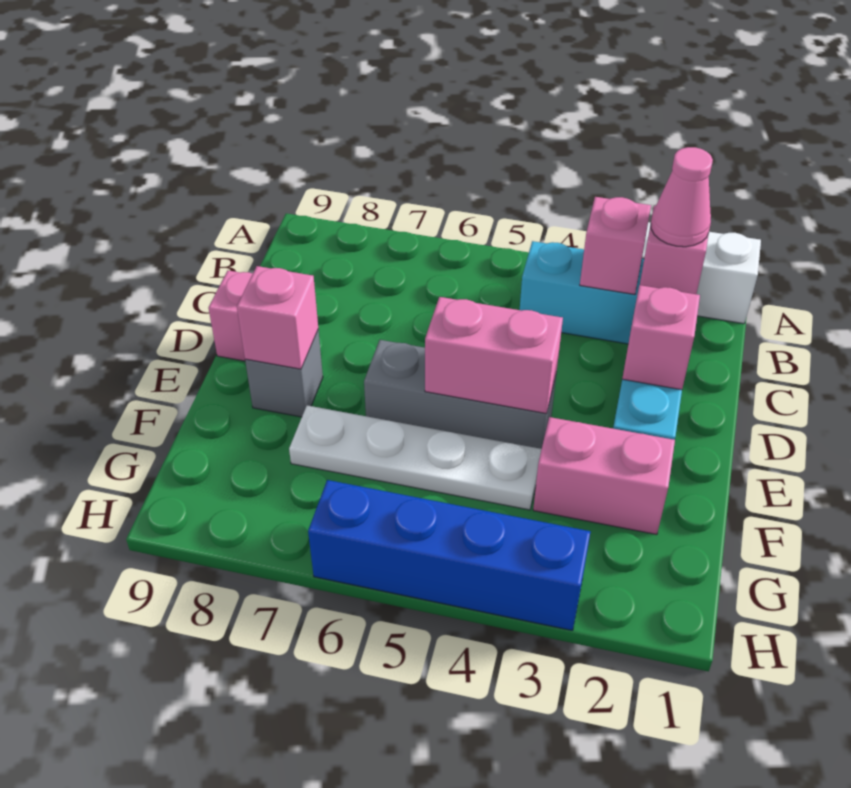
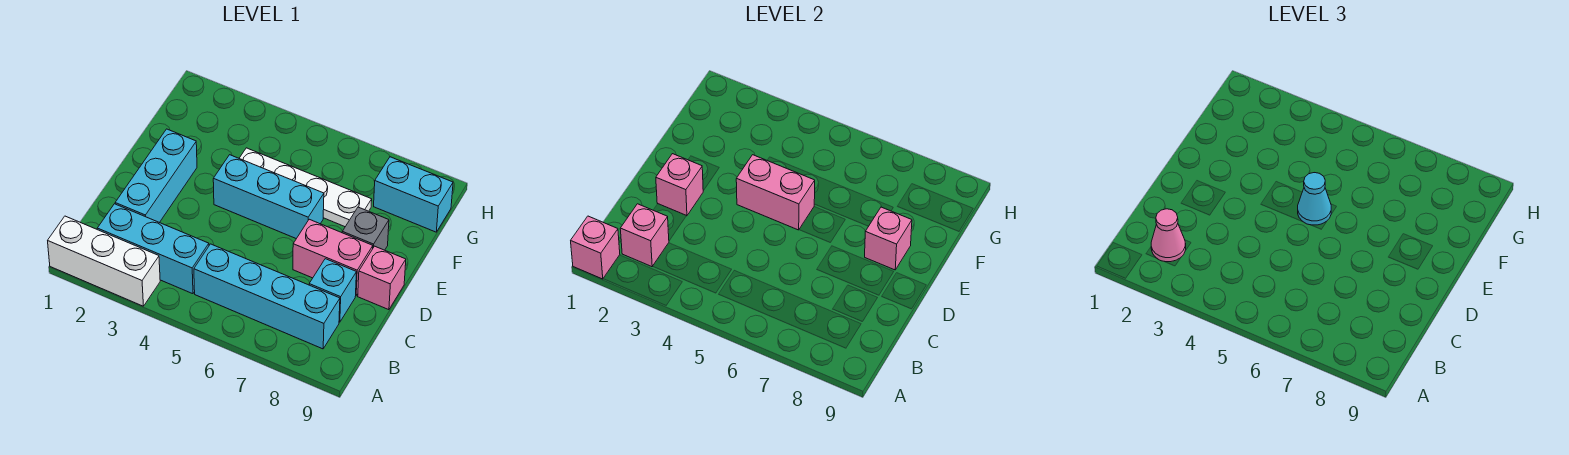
pink 1x1 brick [580,197,651,295] -> pink 1x1 brick moved to [571,216,620,279]
none -> cyan 1x4 brick [194,244,340,349]
none -> cyan 1x1 brick [309,259,356,322]
grey 1x3 brick [364,340,557,449] -> cyan 1x3 brick [213,155,324,239]
none -> cyan 1x1 cone [1298,173,1331,225]
pink 1x2 brick [533,417,675,535] -> pink 1x2 brick moved to [293,219,373,296]
none -> cyan 1x2 brick [374,157,453,232]
blue 1x4 brick [308,480,591,631] -> none

